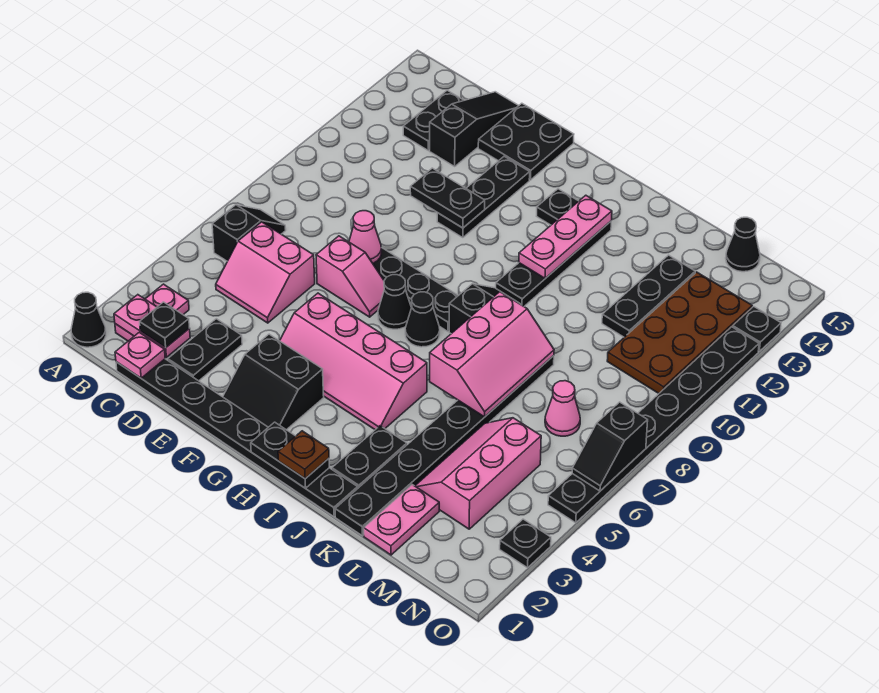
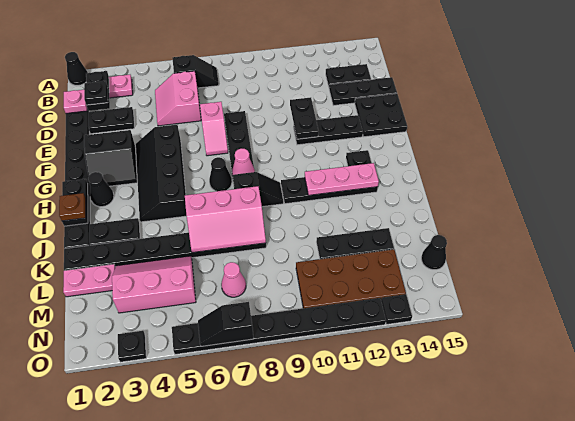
pink 1x2 plate [114,295,190,357] -> black 1x2 plate [86,71,110,111]
black 1x3 slope [430,92,519,166] -> black 1x3 plate [329,77,397,106]
pink 1x1 cone [349,211,381,263] -> pink 1x1 cone moved to [232,148,255,175]
black 2x2 slope [223,334,324,430] -> black 2x2 slope turned to [84,130,137,186]
pink 2x4 slope [280,293,427,430] -> black 2x4 slope [136,125,186,222]
black 1x1 cone [378,275,411,329] -> black 1x1 cone moved to [88,172,114,207]

